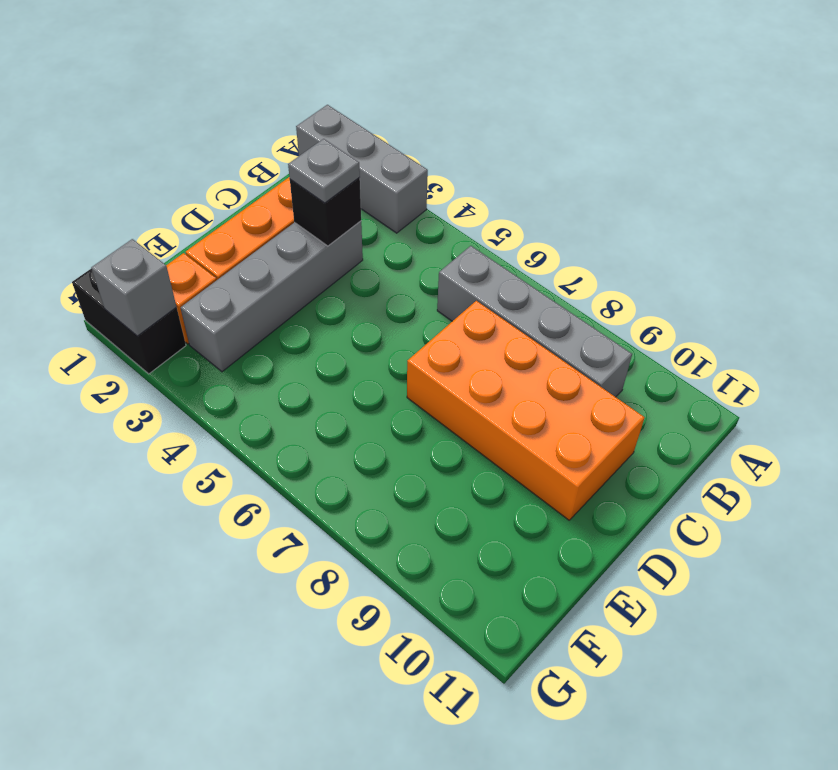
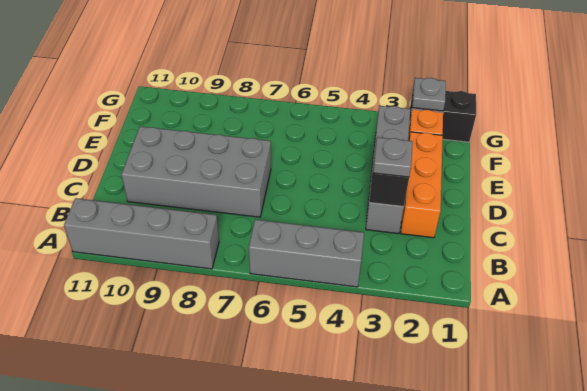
grey 1x3 brick [296,105,428,233] -> grey 1x3 brick moved to [249,220,364,287]
grey 1x4 brick [437,246,632,397] -> grey 1x4 brick moved to [64,198,219,269]
orange 2x4 brick [407,301,645,520] -> grey 2x4 brick [121,127,271,217]
grey 1x1 brick [91,239,176,336] -> grey 1x1 plate [412,78,446,111]

